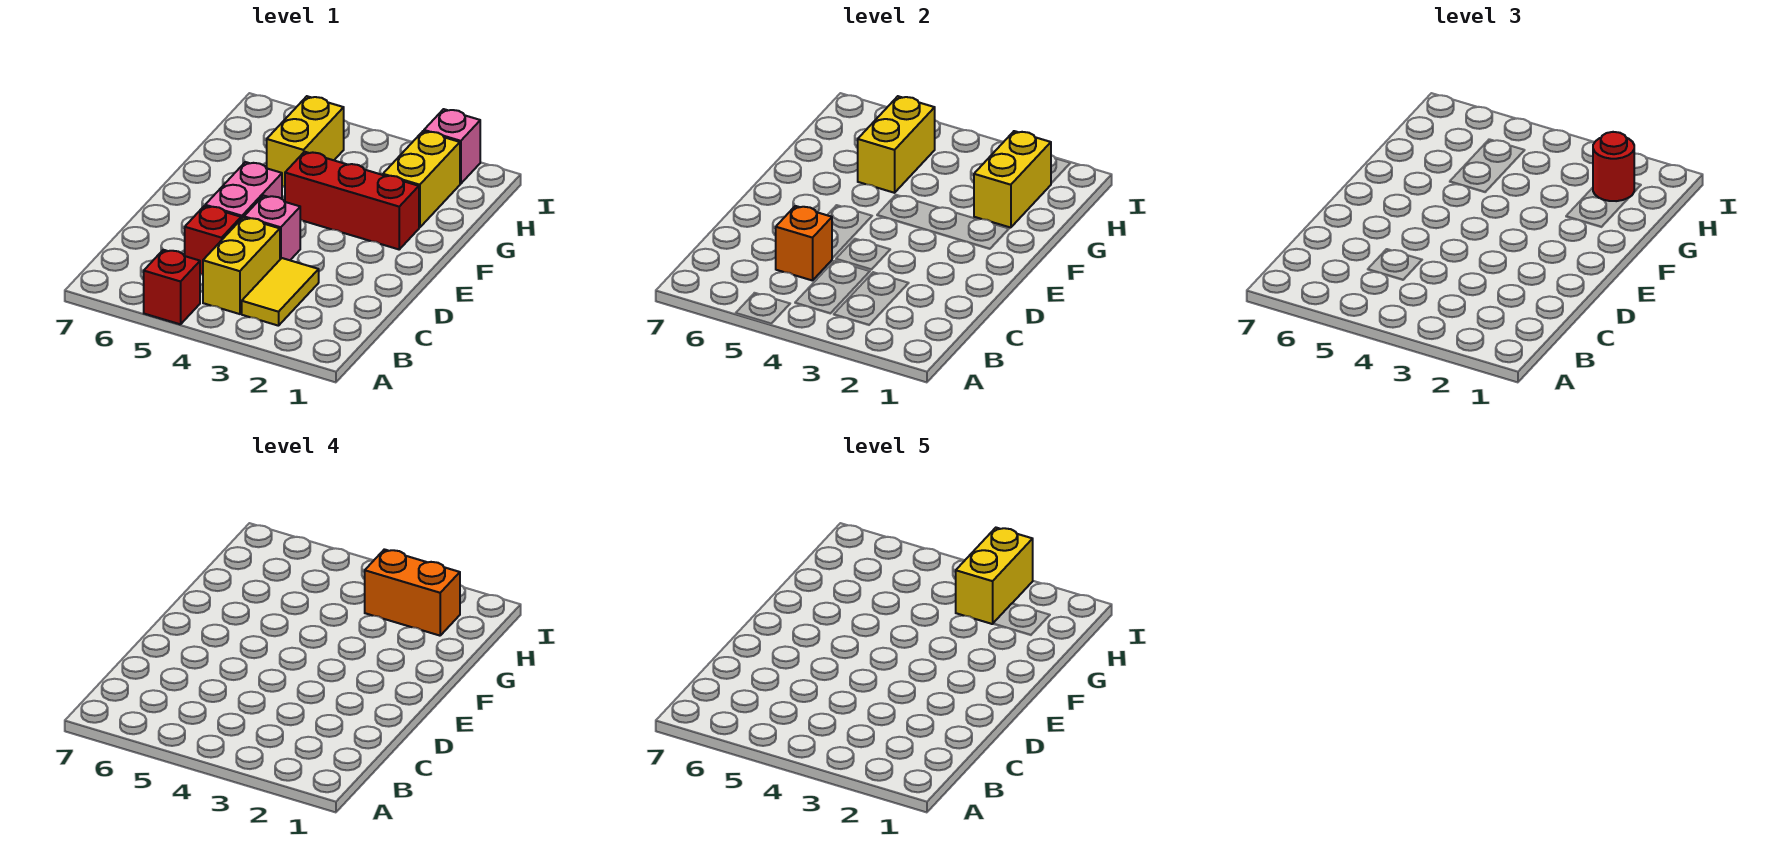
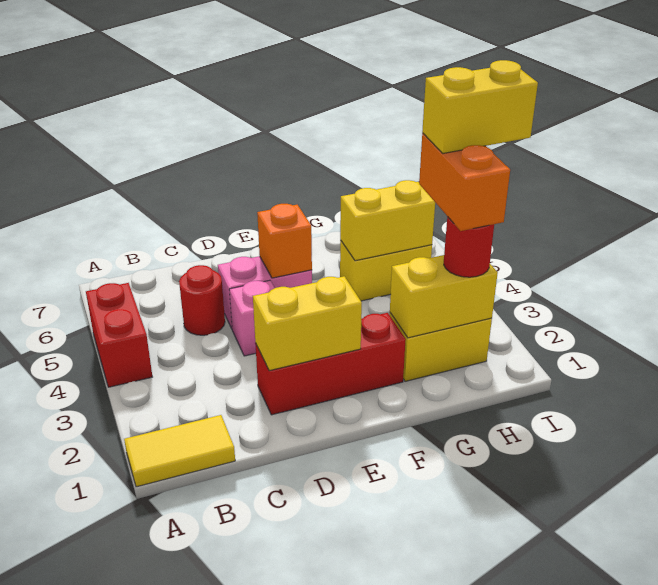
red 1x1 brick [144,250,200,324] -> red 1x2 brick [86,283,152,387]
yellow 1x2 tile [242,258,319,326] -> yellow 1x2 tile moved to [124,415,235,487]
yellow 1x2 brick [203,218,280,314] -> yellow 1x2 brick moved to [253,276,362,371]
red 1x1 brick [185,206,241,275] -> red 1x1 round brick [179,265,225,335]
orange 1x1 brick [776,206,832,281] -> orange 1x1 brick moved to [257,204,312,278]
red 1x3 brick [285,152,419,249] -> red 1x3 brick turned to [255,313,406,415]
pink 1x1 brick [424,109,480,184] -> none

